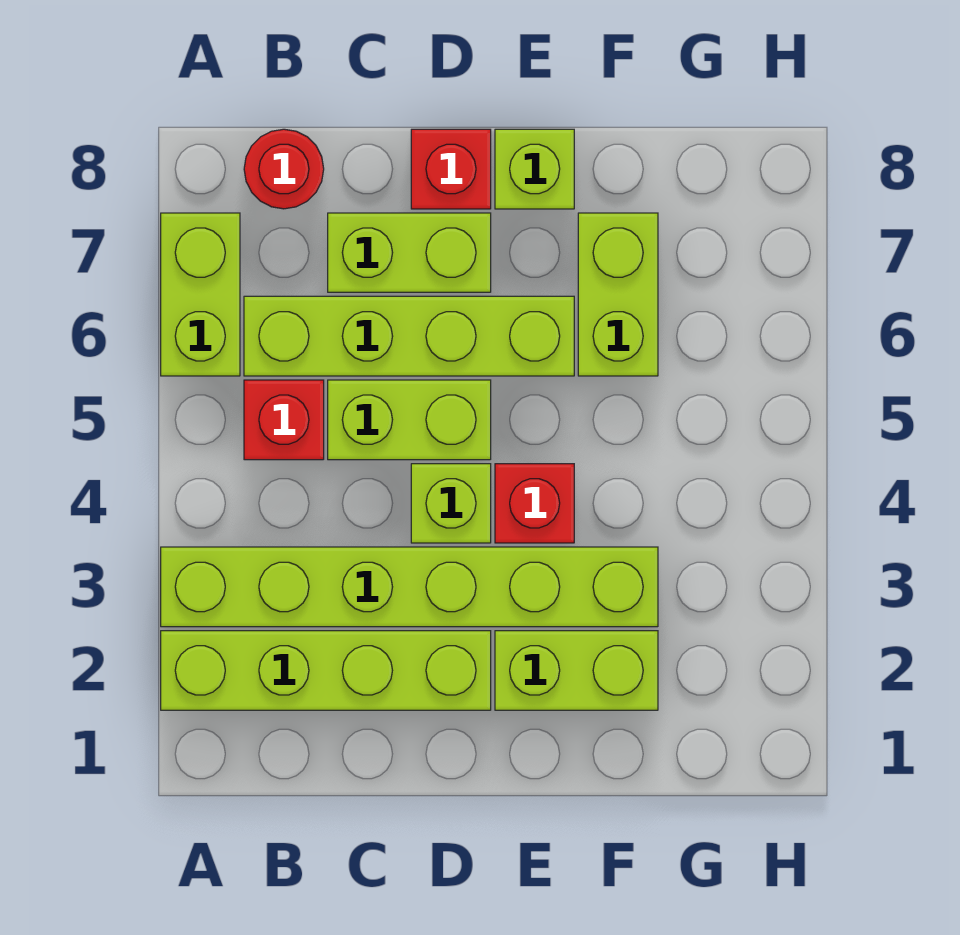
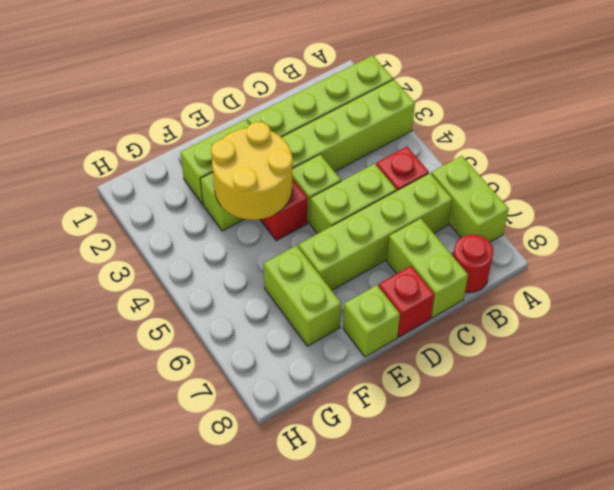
lime 1x2 brick [328,213,491,292] -> lime 1x2 brick turned to [387,218,468,318]
none -> yellow 2x2 round brick [211,122,293,220]

